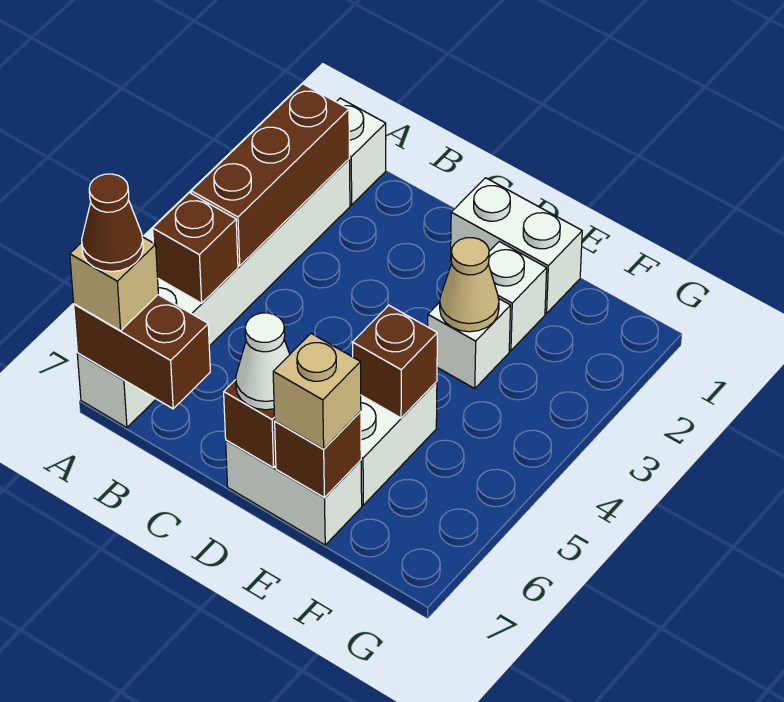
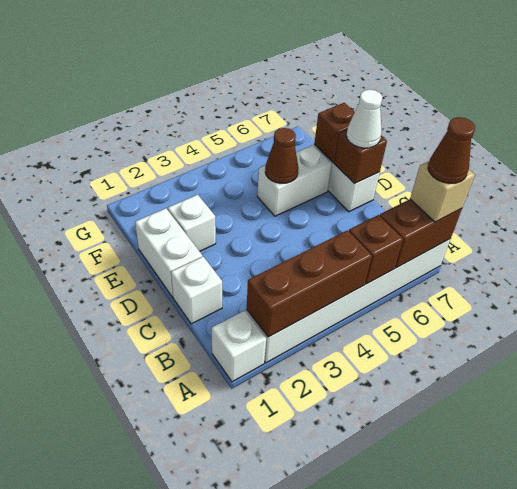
brown 1x2 brick [74,295,210,409] -> brown 1x2 brick turned to [380,199,462,268]
white 1x1 brick [428,299,511,388] -> white 1x1 brick moved to [171,257,222,324]
tan 1x1 cone [440,238,499,332] -> none
brown 1x1 brick [352,305,437,418] -> brown 1x1 cone [265,128,299,183]
tan 1x1 brick [273,334,361,449] -> none

